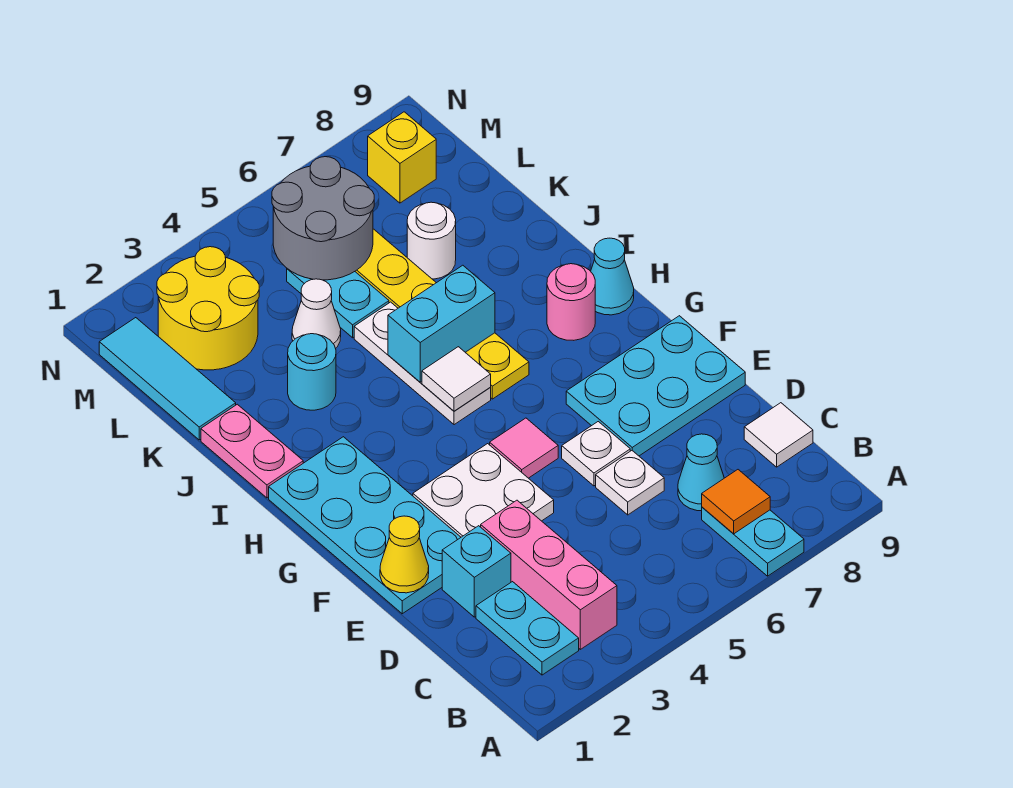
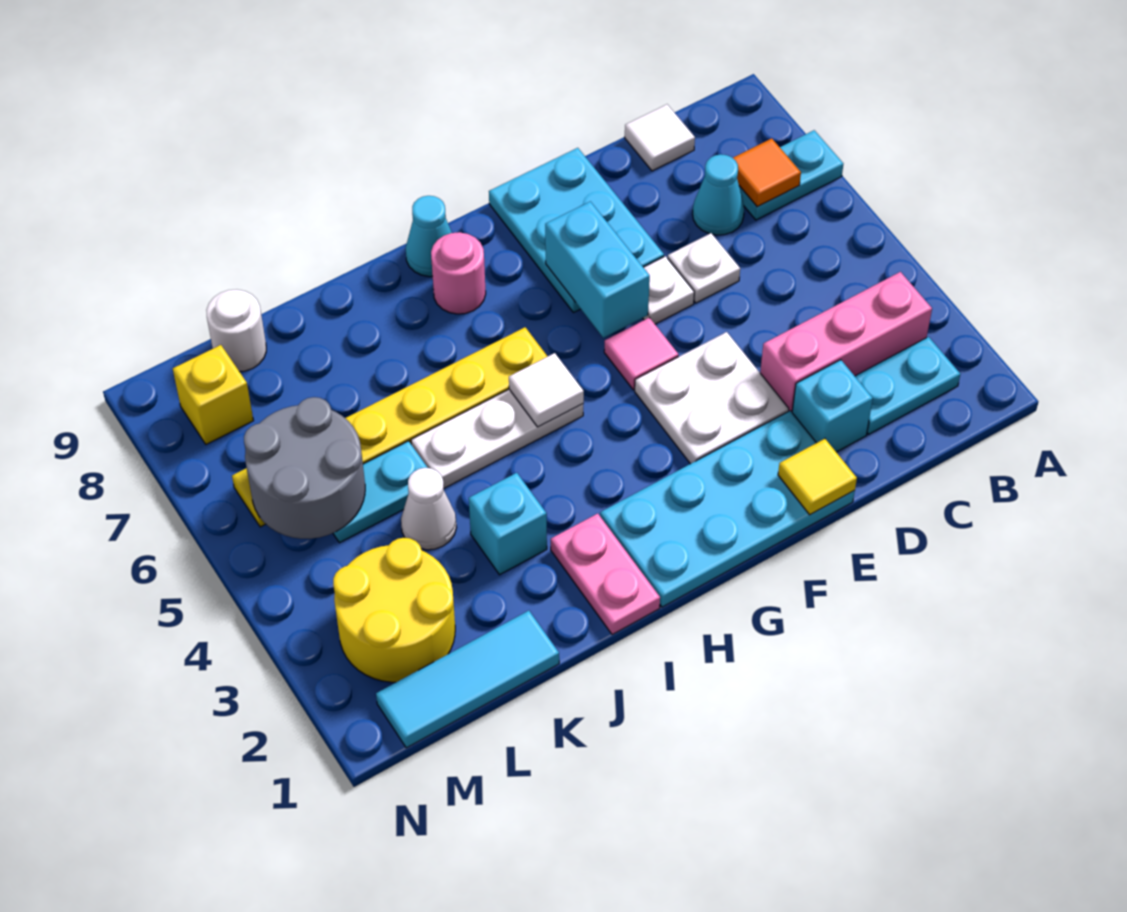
yellow 1x1 cone [380,516,429,593] -> yellow 1x1 tile [778,439,857,515]
pink 1x2 plate [201,404,303,498] -> pink 1x2 plate turned to [551,514,660,635]
cyan 1x2 brick [388,265,495,382] -> cyan 1x2 brick moved to [545,201,650,338]
cyan 1x1 round brick [288,334,336,410] -> cyan 1x1 brick [469,473,547,575]
white 1x1 round brick [407,202,456,279] -> white 1x1 round brick moved to [206,290,266,372]

